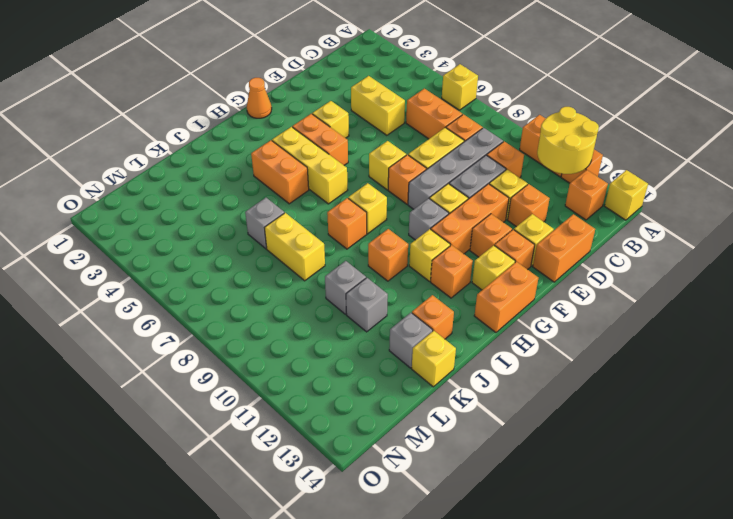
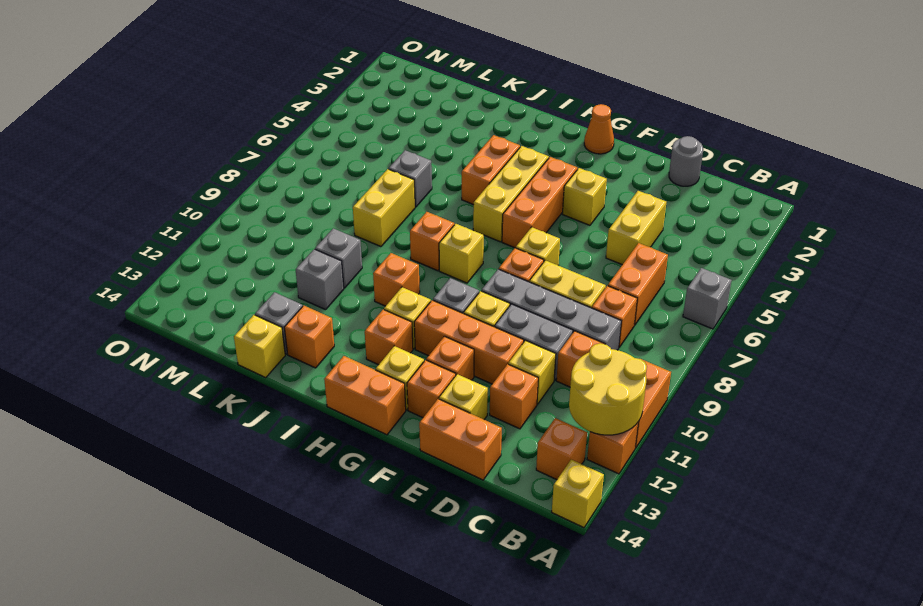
yellow 1x1 brick [442,64,478,110] -> grey 1x1 brick [683,268,732,329]
none -> grey 1x1 round brick [669,136,703,186]
orange 1x2 brick [292,114,348,165] -> orange 1x3 brick [502,157,577,248]

